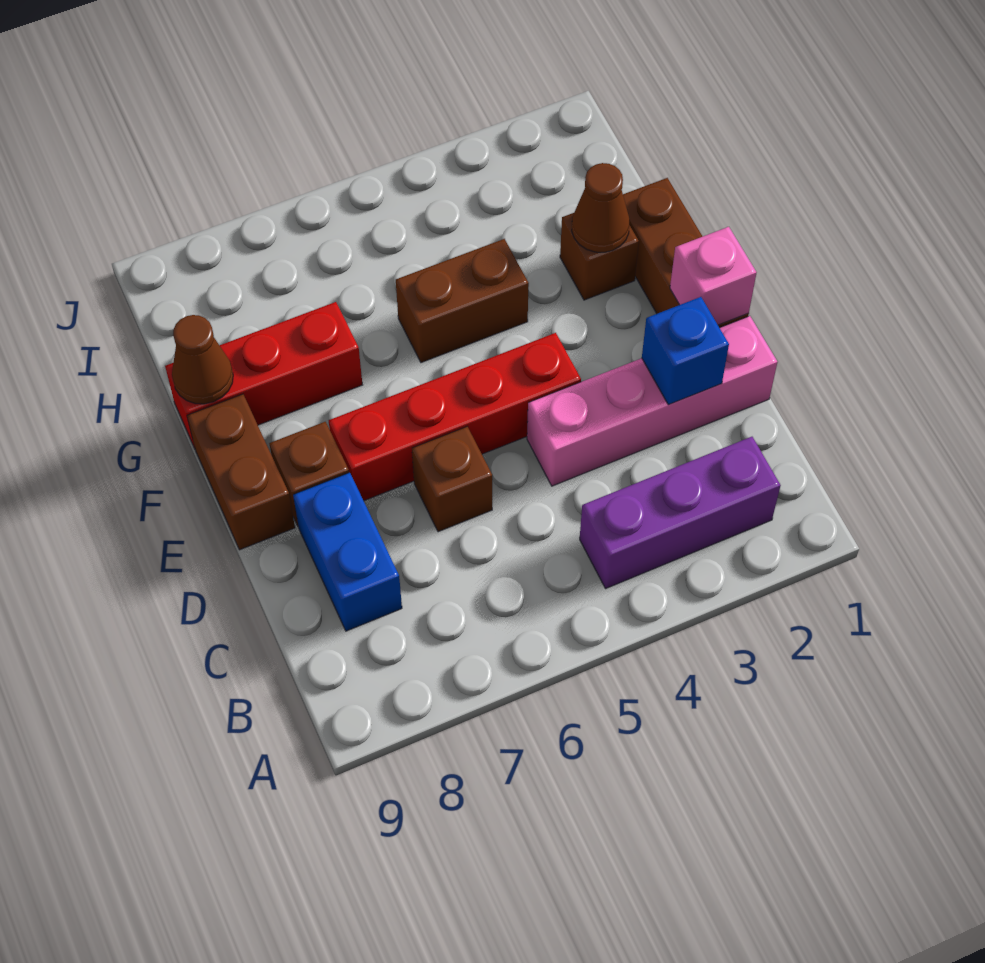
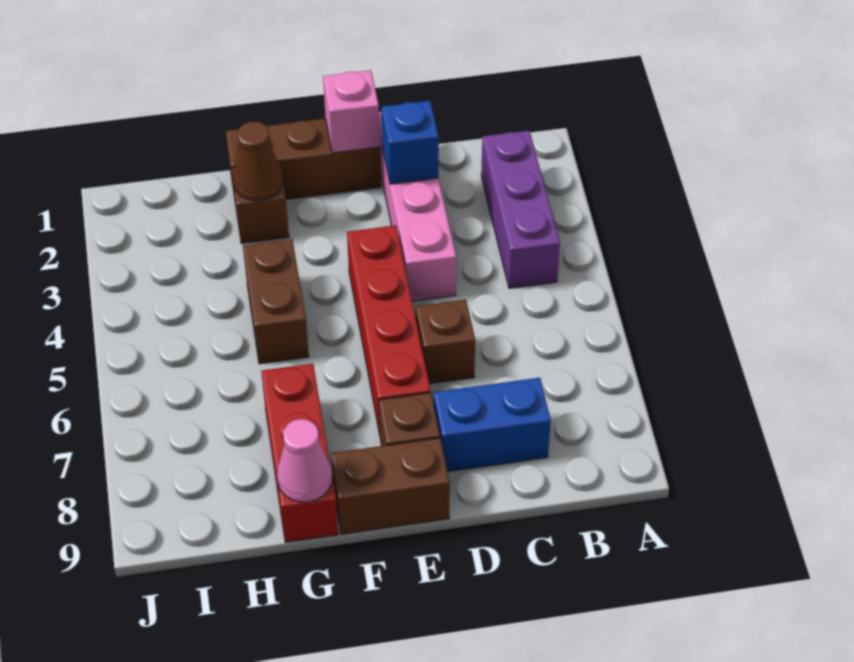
brown 1x1 cone [172,315,233,404] -> pink 1x1 cone [277,419,332,502]

